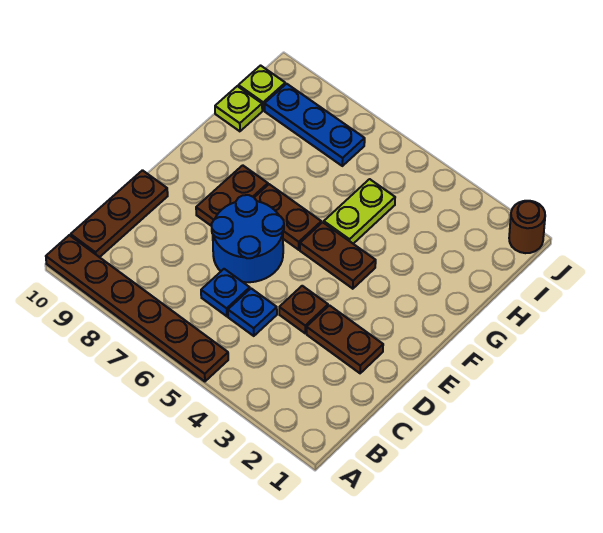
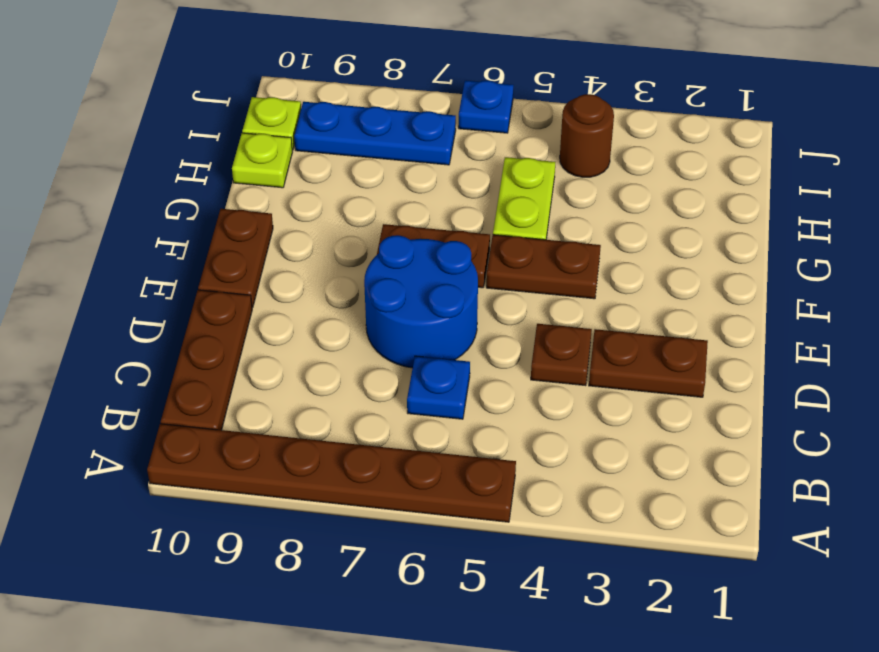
blue 1x1 plate [228,289,277,336] -> blue 1x1 plate moved to [458,80,514,133]
brown 1x2 plate [196,165,268,226] -> brown 1x2 plate moved to [198,209,273,308]
brown 1x1 round brick [509,201,545,253] -> brown 1x1 round brick moved to [560,94,614,177]

